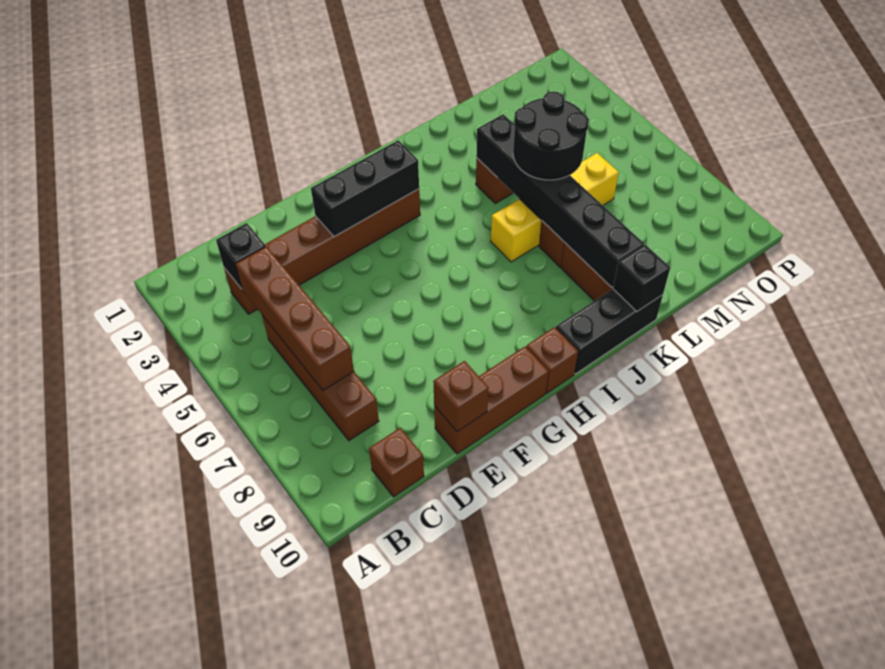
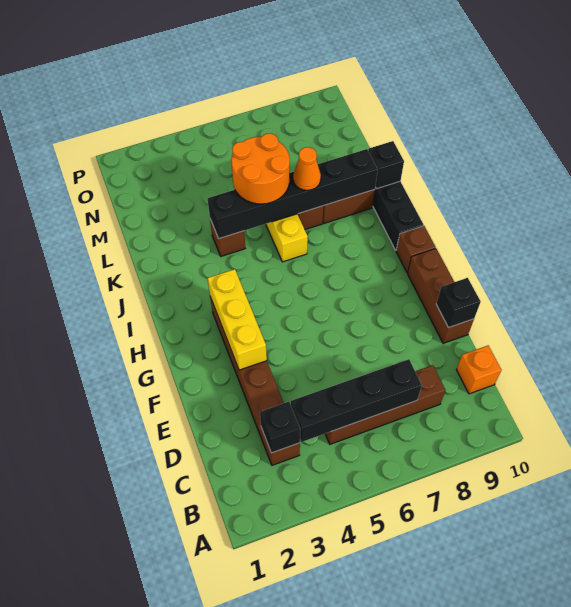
brown 1x4 brick [235,247,354,390] -> black 1x4 brick [291,359,422,442]
brown 1x1 brick [369,428,424,497] -> orange 1x1 brick [456,346,501,394]
brown 1x1 brick [433,361,489,432] -> black 1x1 brick [436,278,481,328]
black 1x3 brick [311,140,419,237] -> yellow 1x3 brick [208,269,267,370]
black 2x2 round brick [513,92,589,180] -> orange 2x2 round brick [231,133,290,204]
none -> orange 1x1 cone [293,147,321,190]

